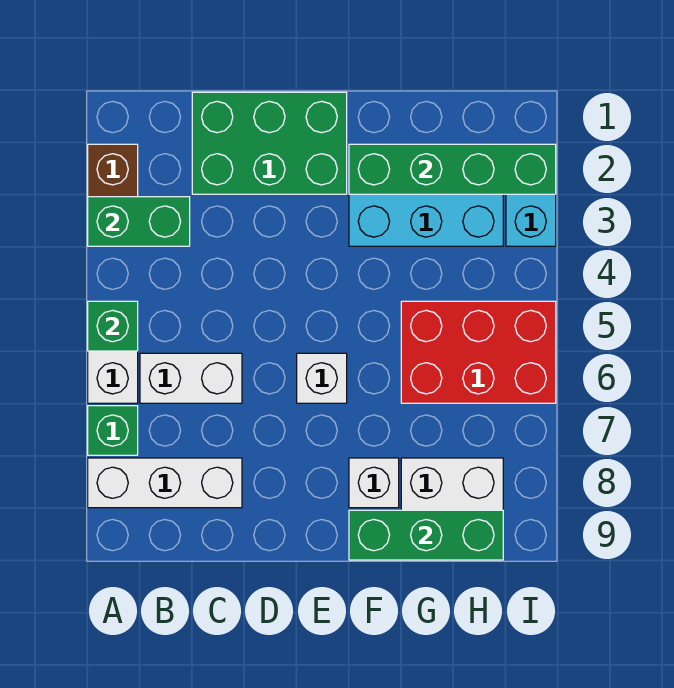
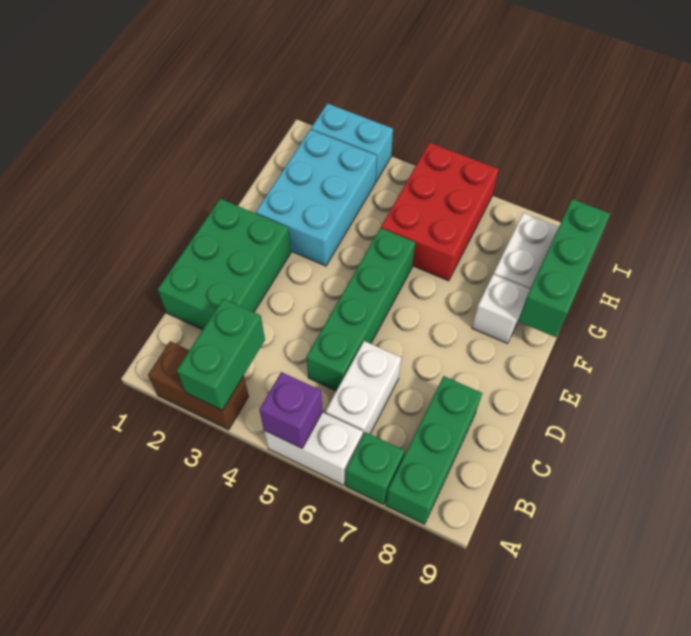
green 1x1 brick [88,301,138,351] -> purple 1x1 brick [259,372,322,448]
white 1x3 brick [88,458,242,508] -> green 1x3 brick [386,376,482,524]
white 1x1 brick [297,353,347,403] -> none
green 1x4 brick [349,144,556,194] -> green 1x4 brick moved to [306,228,415,391]

